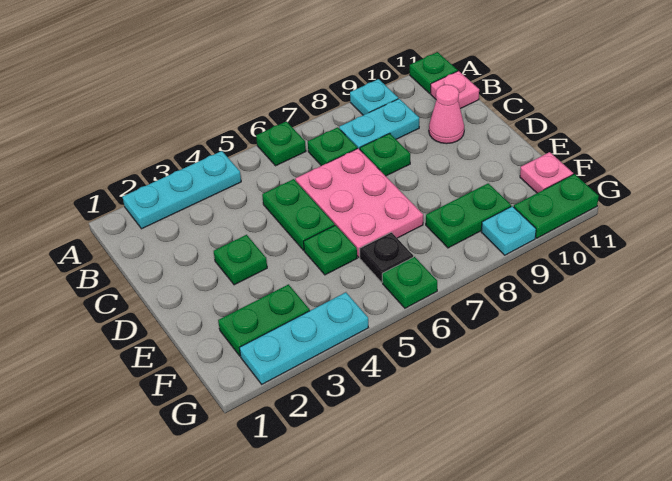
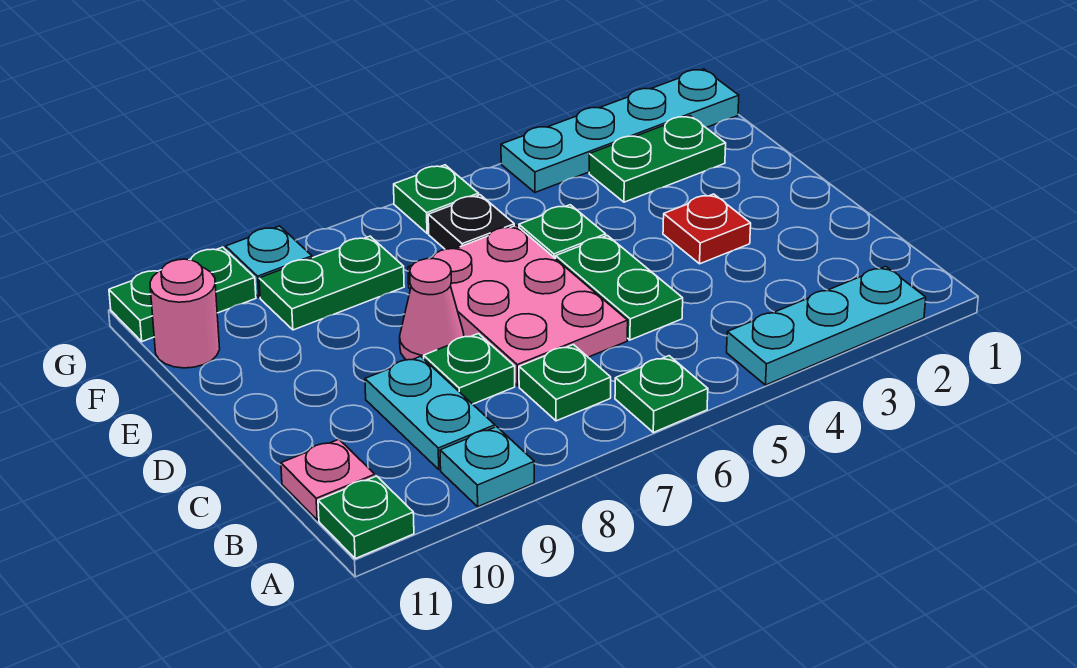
cyan 1x2 plate [339,99,419,149] -> cyan 1x2 plate turned to [365,356,495,469]
pink 1x1 cone [429,85,464,144] -> pink 1x1 cone moved to [400,259,464,360]
green 1x1 plate [214,235,267,285] -> red 1x1 plate [663,194,751,264]
pink 1x1 plate [520,152,573,193] -> pink 1x1 round brick [150,259,220,368]
cyan 1x3 plate [239,292,368,384] -> cyan 1x4 plate [501,69,739,192]

